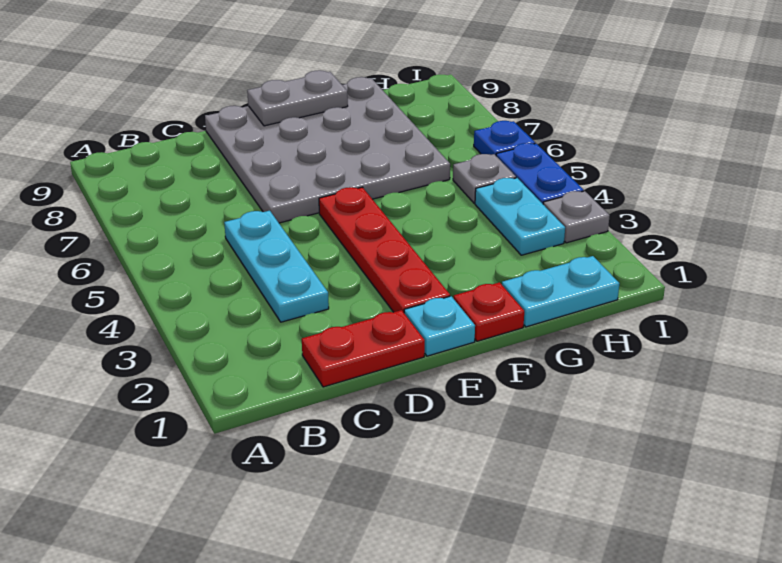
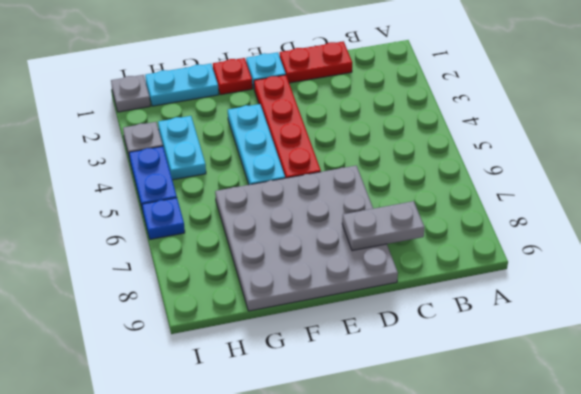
cyan 1x3 plate [224,211,329,322] -> cyan 1x3 plate moved to [228,104,285,185]
grey 1x2 plate [247,70,348,126] -> grey 1x2 plate moved to [342,201,425,251]
grey 1x1 plate [453,154,516,203] -> grey 1x1 plate moved to [111,75,150,112]

